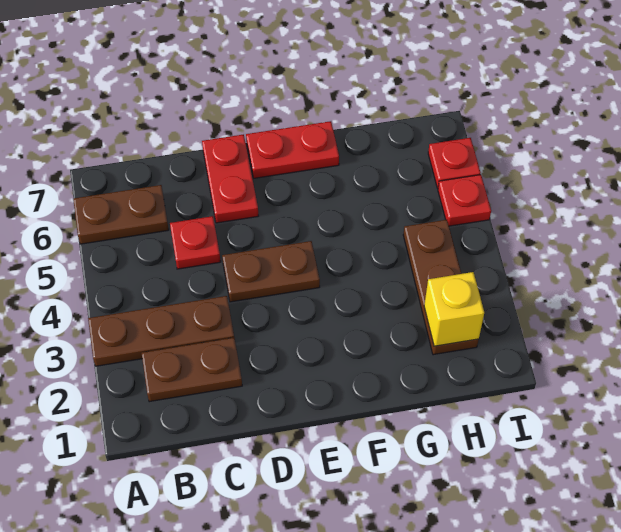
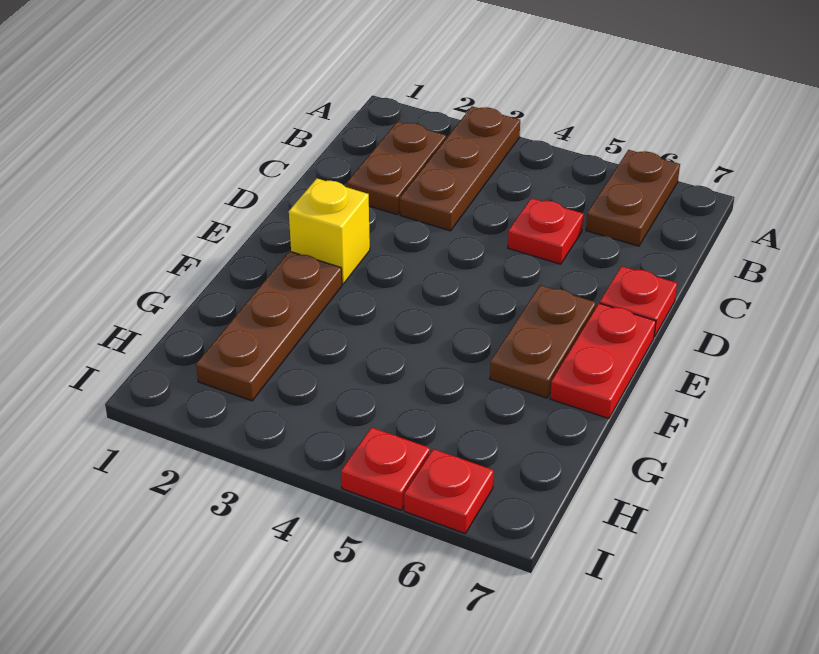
brown 1x2 plate [222,241,320,302] -> brown 1x2 plate moved to [490,285,596,398]
red 1x2 plate [202,134,258,223] -> red 1x1 plate [600,266,677,337]
brown 1x3 plate [403,220,479,355] -> brown 1x3 plate turned to [196,251,342,401]
yellow 1x1 brick [424,272,484,346] -> yellow 1x1 brick moved to [289,179,370,284]

